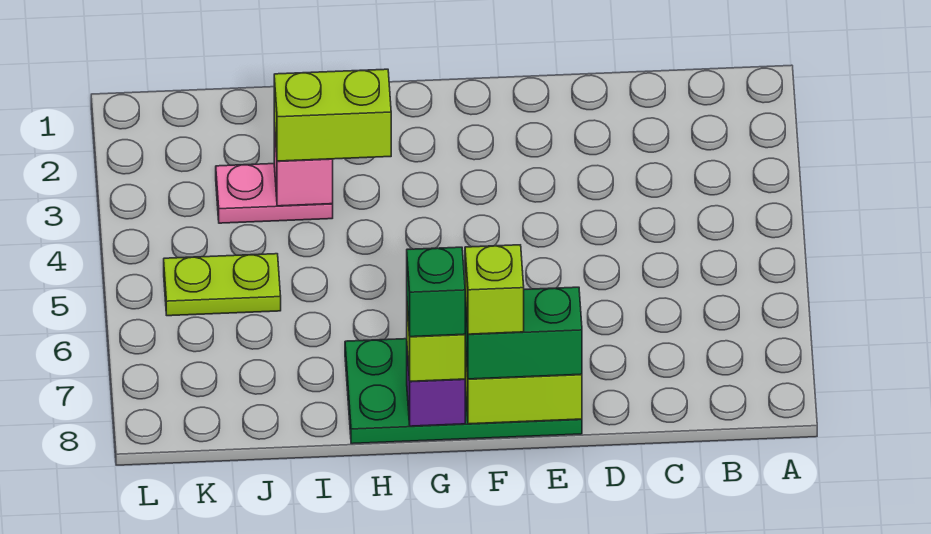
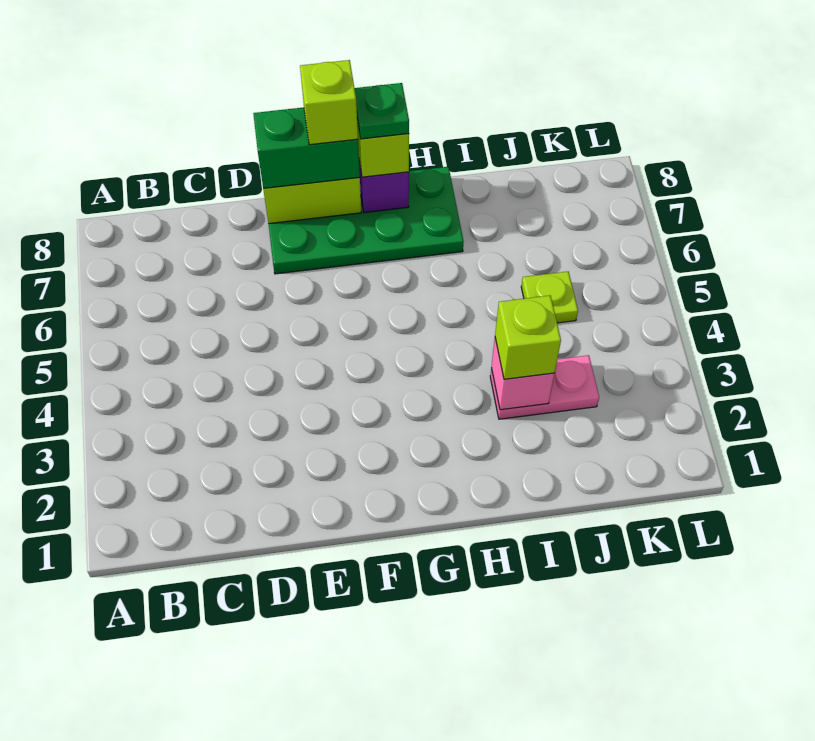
green 1x1 brick [407,247,465,337] -> green 1x1 plate [355,83,409,139]
lime 1x2 brick [274,69,391,161] -> lime 1x1 brick [495,296,561,379]
lime 1x2 plate [164,254,281,316] -> lime 1x1 plate [521,272,578,323]

